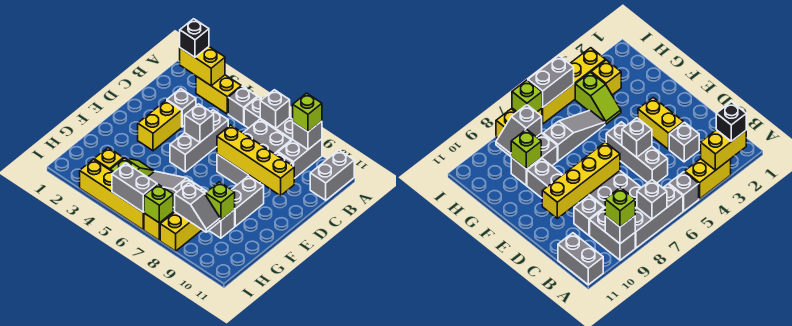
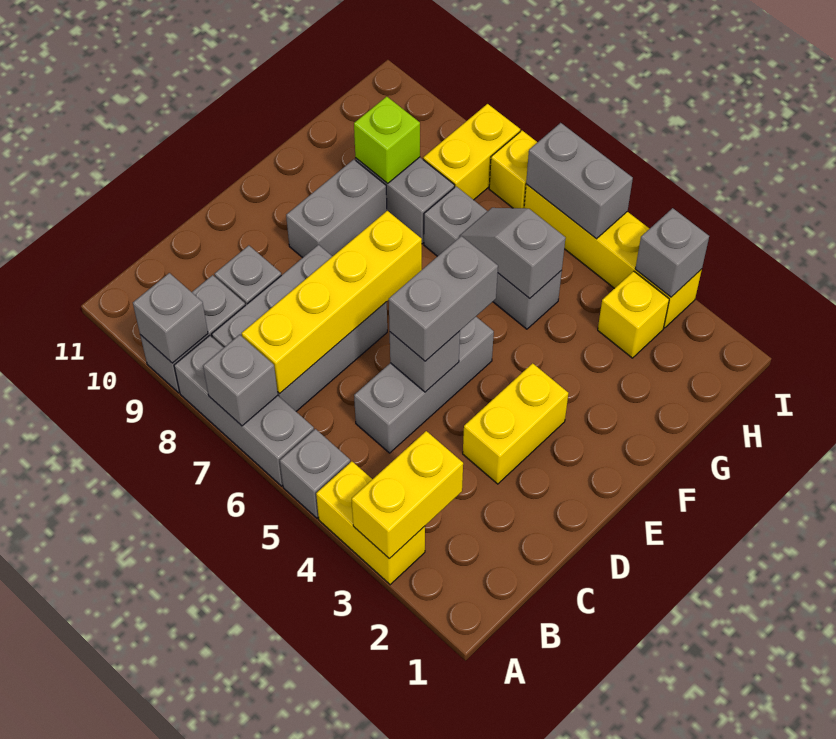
yellow 1x2 brick [180,47,225,86] -> yellow 1x2 brick turned to [352,431,463,559]
black 1x1 brick [180,19,209,57] -> none
lime 1x1 brick [293,93,322,132] -> none
grey 1x2 brick [310,150,354,200] -> grey 1x2 brick moved to [389,236,498,361]
grey 1x1 brick [167,89,196,127] -> grey 1x1 brick moved to [635,208,709,297]
yellow 1x4 brick [217,125,294,196] -> yellow 1x4 brick turned to [242,211,422,394]
lime 1x2 slope [110,158,154,177] -> none
grey 1x3 slope [148,171,202,208] -> grey 1x3 brick [424,186,562,329]
grey 1x2 slope [175,183,220,232] -> grey 1x2 slope moved to [459,208,565,298]
lime 1x1 brick [144,184,173,223] -> none

